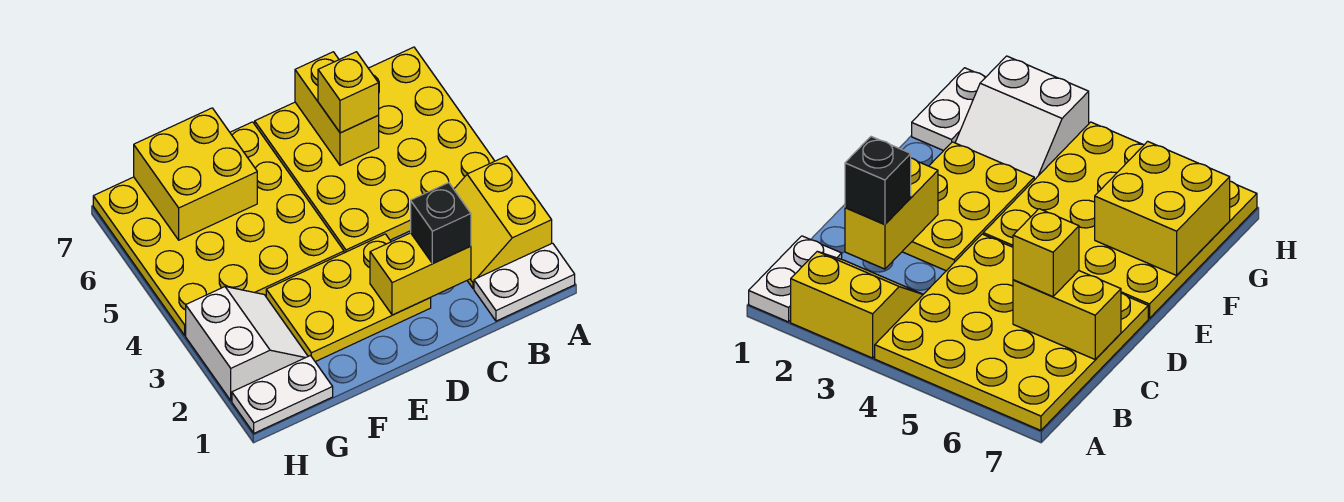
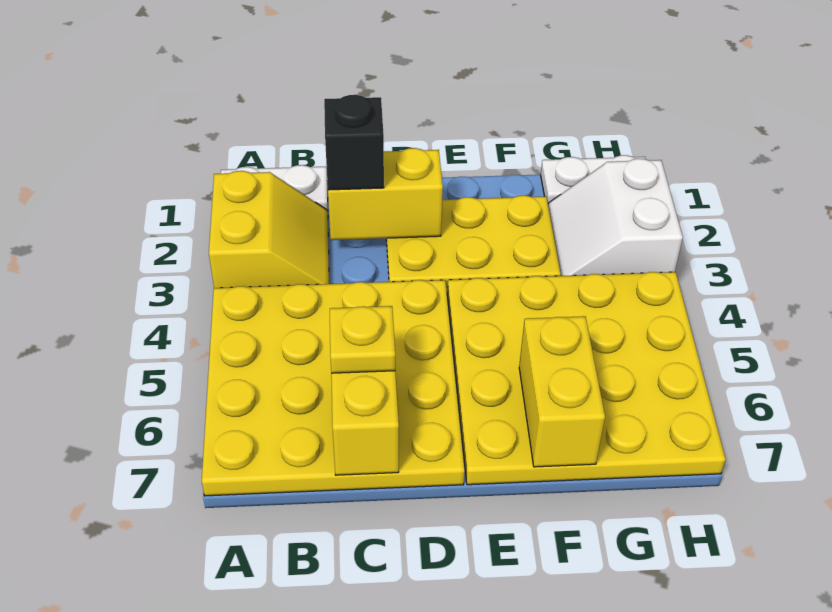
yellow 1x1 brick [318,52,379,133] -> yellow 1x1 plate [330,306,395,373]
yellow 2x2 brick [134,108,257,240] -> yellow 1x2 brick [519,316,605,467]

